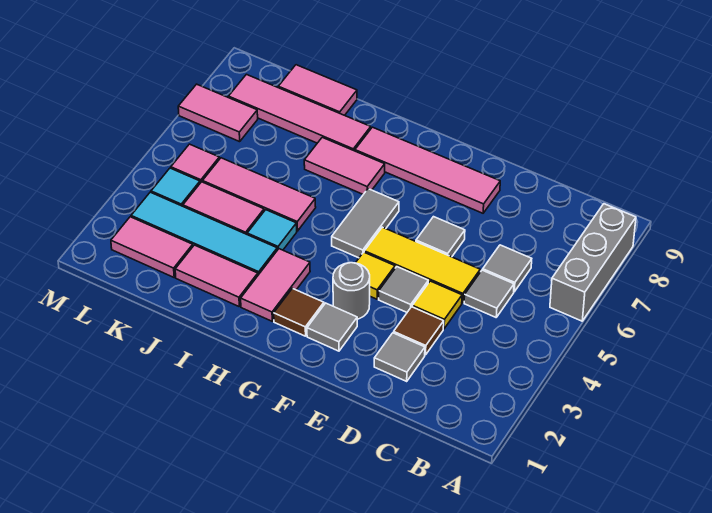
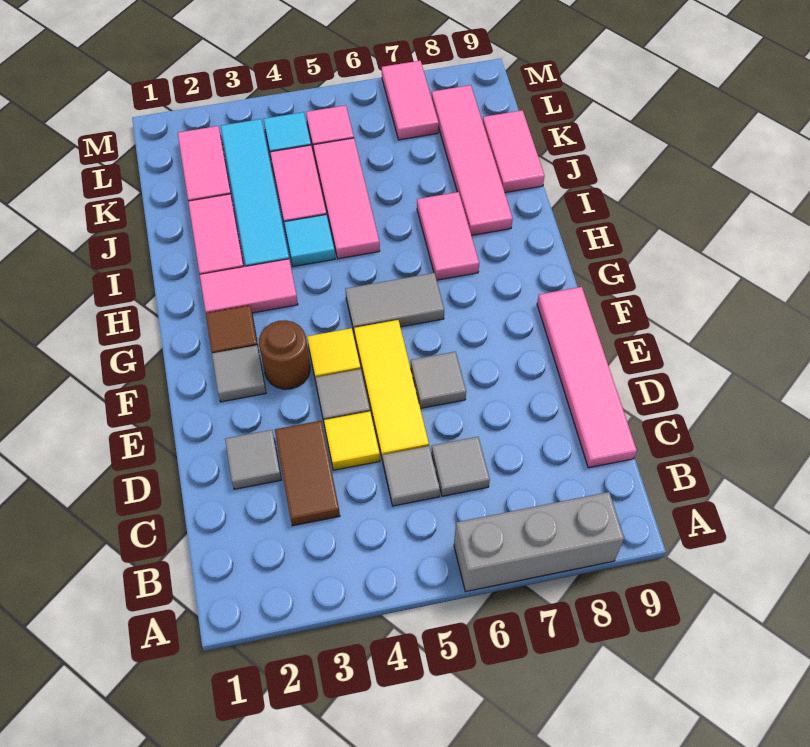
brown 1x1 tile [394,307,444,355] -> brown 1x2 tile [275,421,340,526]
pink 1x4 tile [355,127,500,213] -> pink 1x4 tile moved to [537,287,637,468]
grey 1x1 round brick [333,263,370,319] -> brown 1x1 round brick [259,320,310,389]

